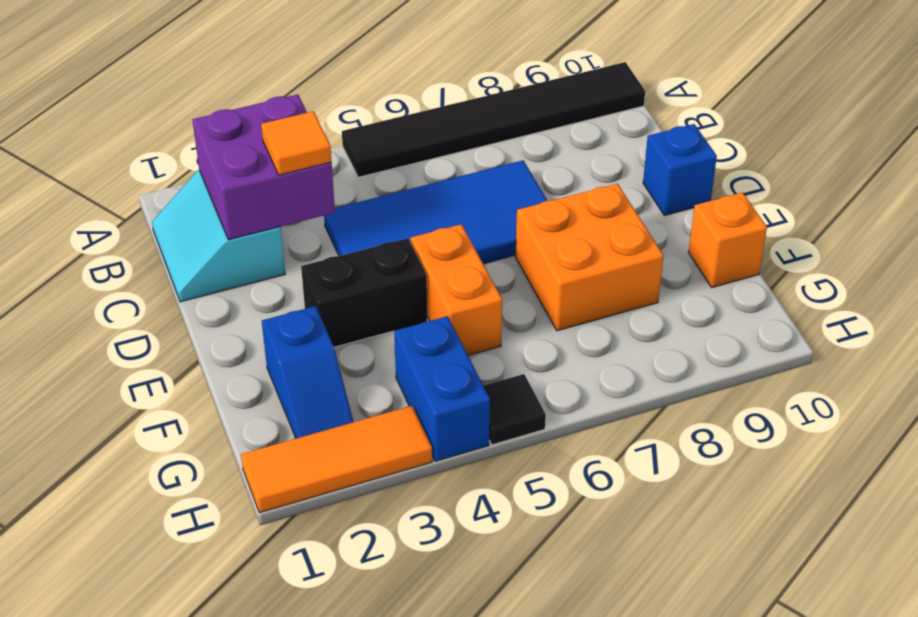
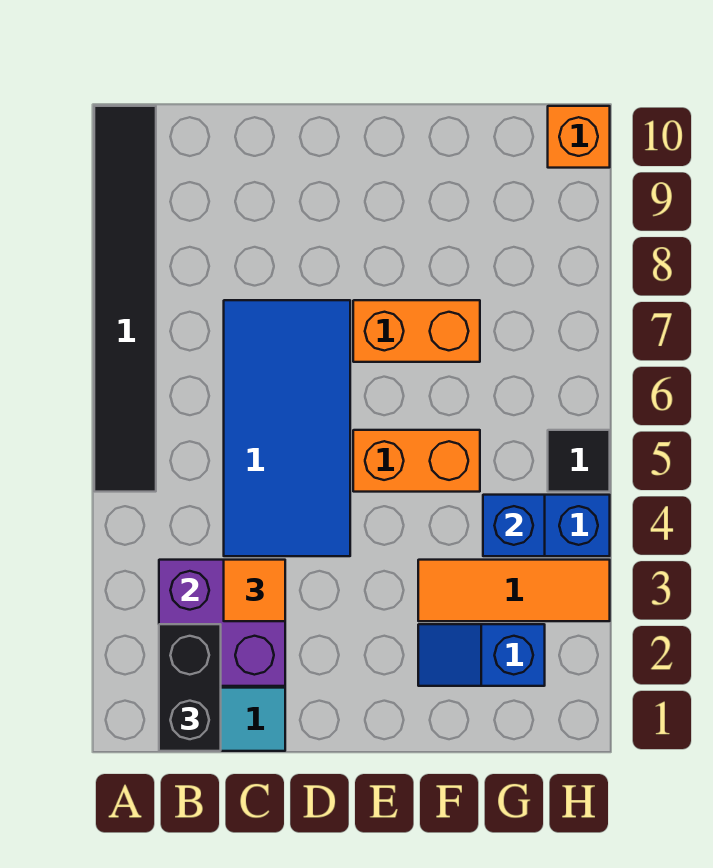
blue 1x1 brick [643,124,717,215] -> blue 1x1 brick moved to [483,495,545,556]
black 1x2 brick [301,238,427,347] -> black 1x2 brick moved to [159,624,221,751]
orange 2x2 brick [515,184,664,331] -> orange 1x2 brick [353,300,480,362]
blue 1x2 slope [262,306,353,438] -> blue 1x2 slope turned to [418,624,545,686]
orange 1x1 brick [689,193,767,287] -> orange 1x1 brick moved to [548,106,610,168]
orange 1x3 tile [241,406,432,513] -> orange 1x3 tile turned to [418,560,610,621]

